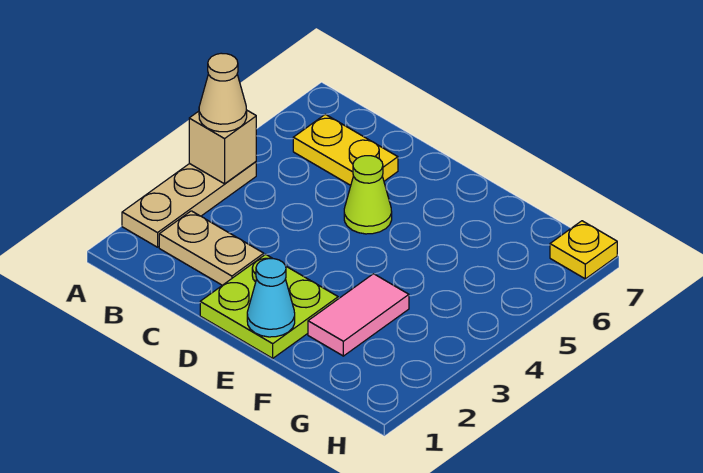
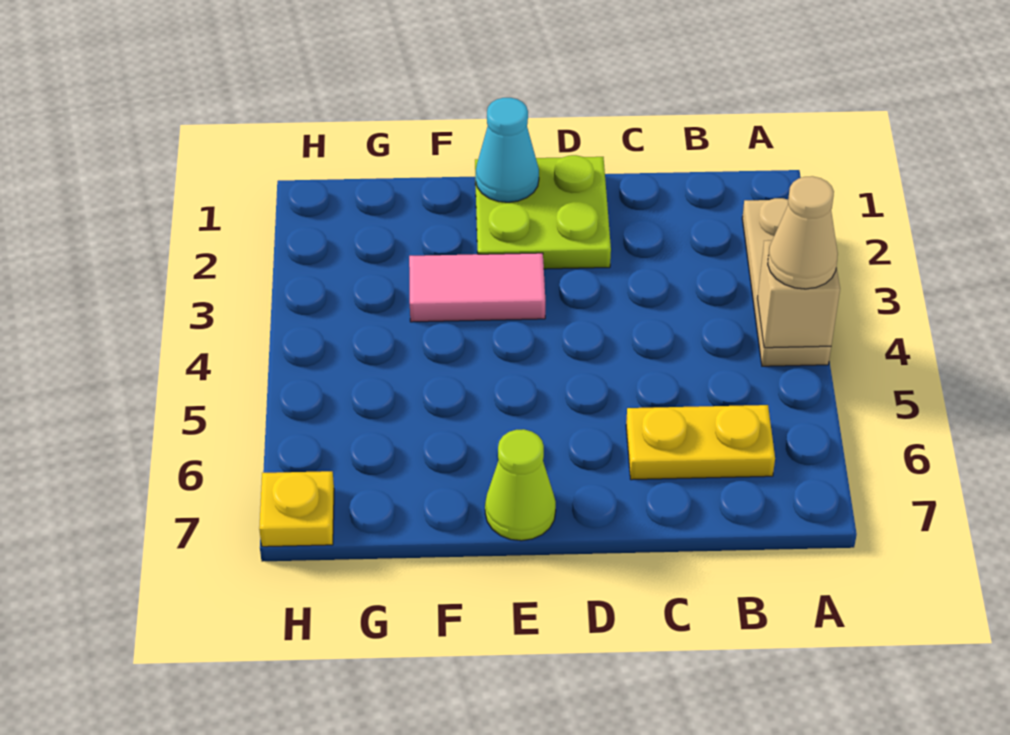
tan 1x2 plate [159,211,264,285] -> none
lime 1x1 cone [344,156,392,234] -> lime 1x1 cone moved to [485,429,556,541]
pink 1x2 tile [308,274,409,356] -> pink 1x2 tile turned to [409,253,545,322]

